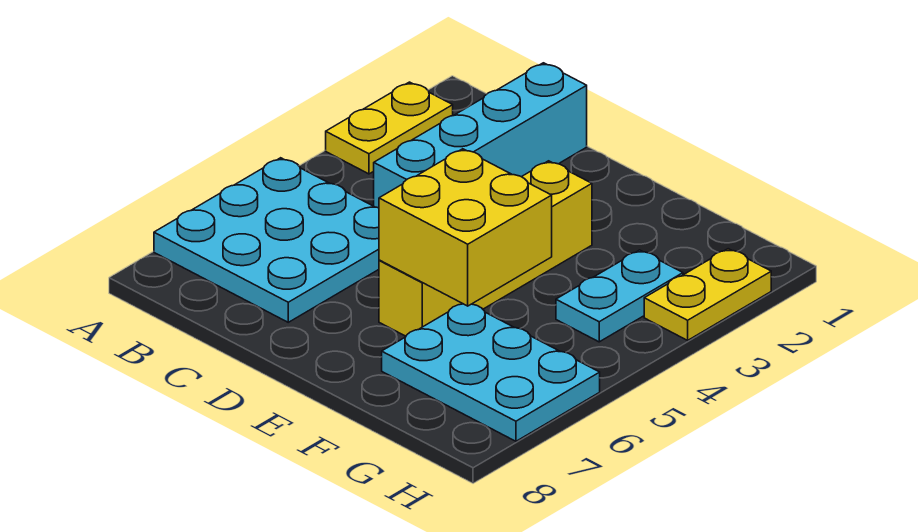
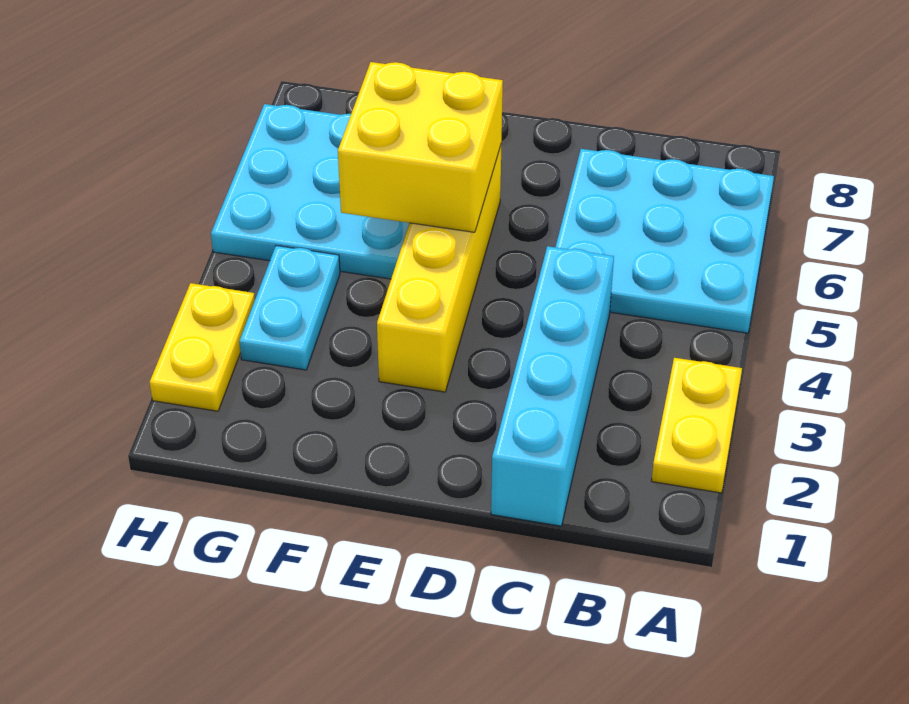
cyan 2x3 plate [382,304,600,441] -> cyan 3x3 plate [211,104,409,279]

